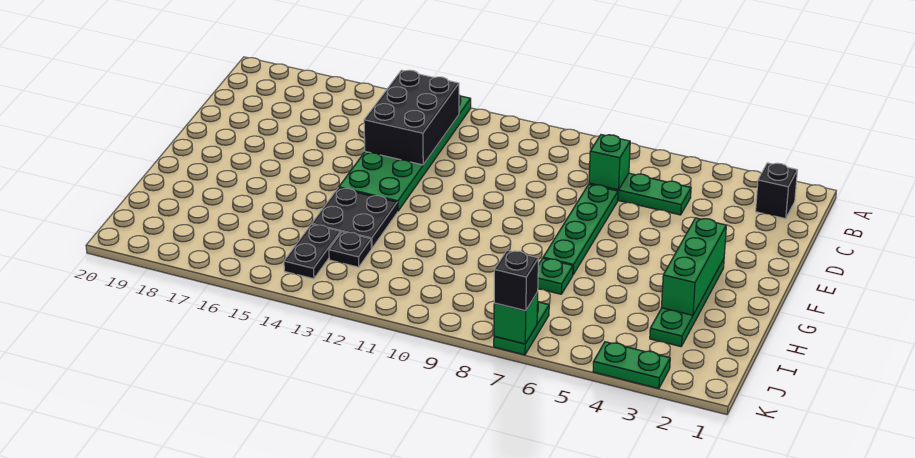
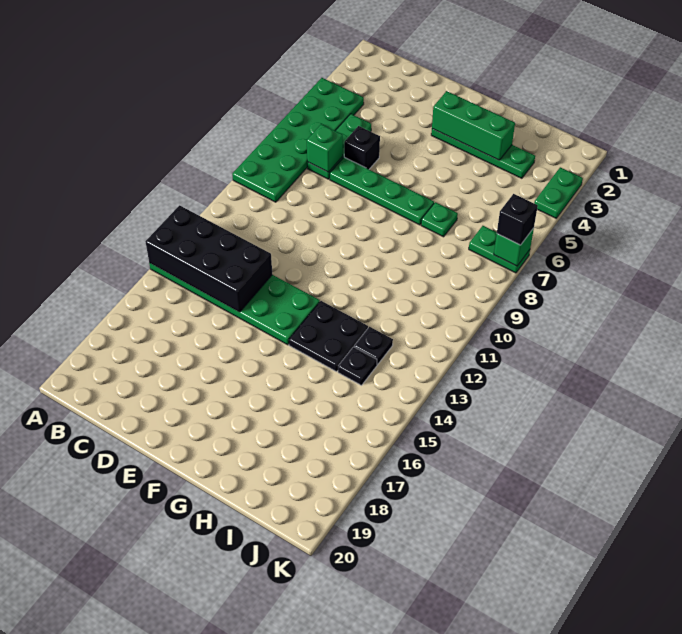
none -> green 2x6 plate [232,78,364,202]
black 1x1 brick [756,163,797,219] -> black 1x1 brick moved to [344,126,380,169]
black 2x3 brick [364,70,459,165] -> black 2x4 brick [145,205,272,312]
black 1x2 plate [284,224,340,279] -> black 1x1 plate [338,347,377,385]

